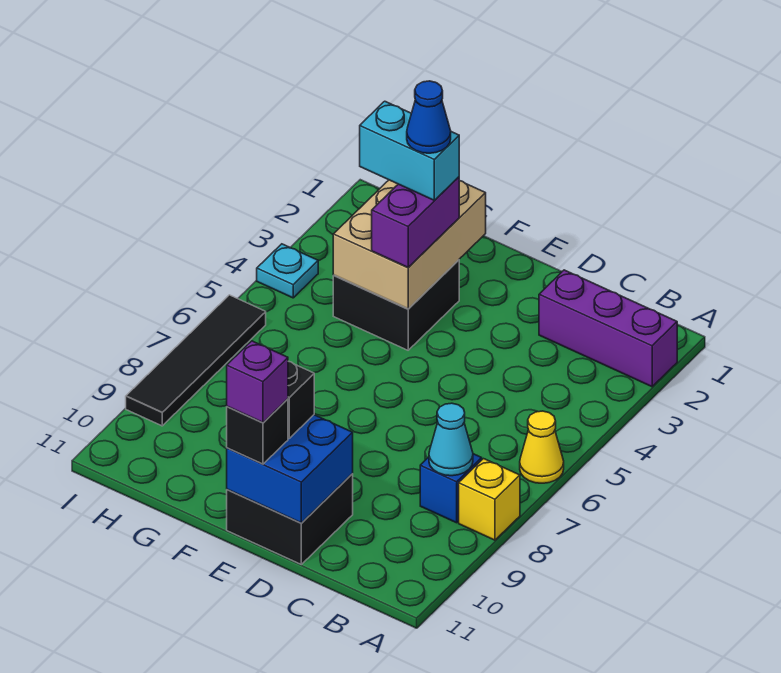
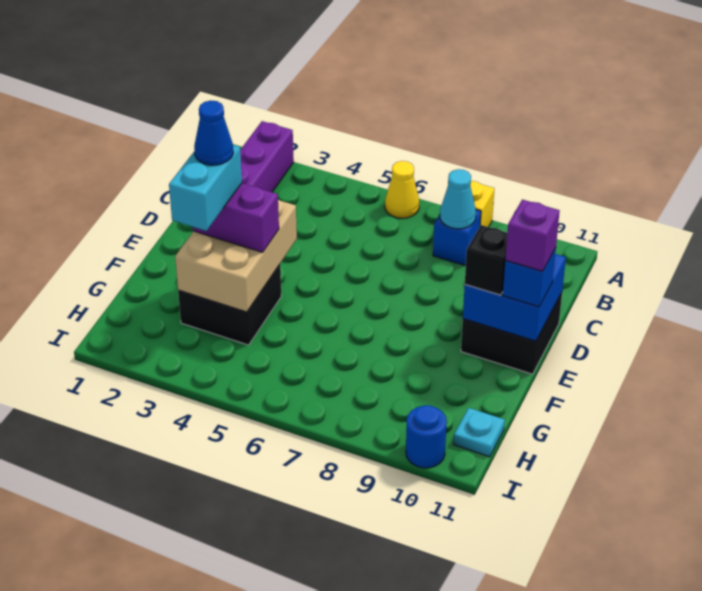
black 1x1 brick [227,399,288,464] -> blue 1x1 brick [503,248,556,307]
tan 2x3 brick [333,180,486,309] -> tan 2x3 brick turned to [175,200,297,312]
cyan 1x1 plate [257,244,318,298] -> cyan 1x1 plate moved to [453,408,505,457]
black 1x4 tile [126,295,266,426] -> none
none -> blue 1x1 round brick [406,405,447,468]

